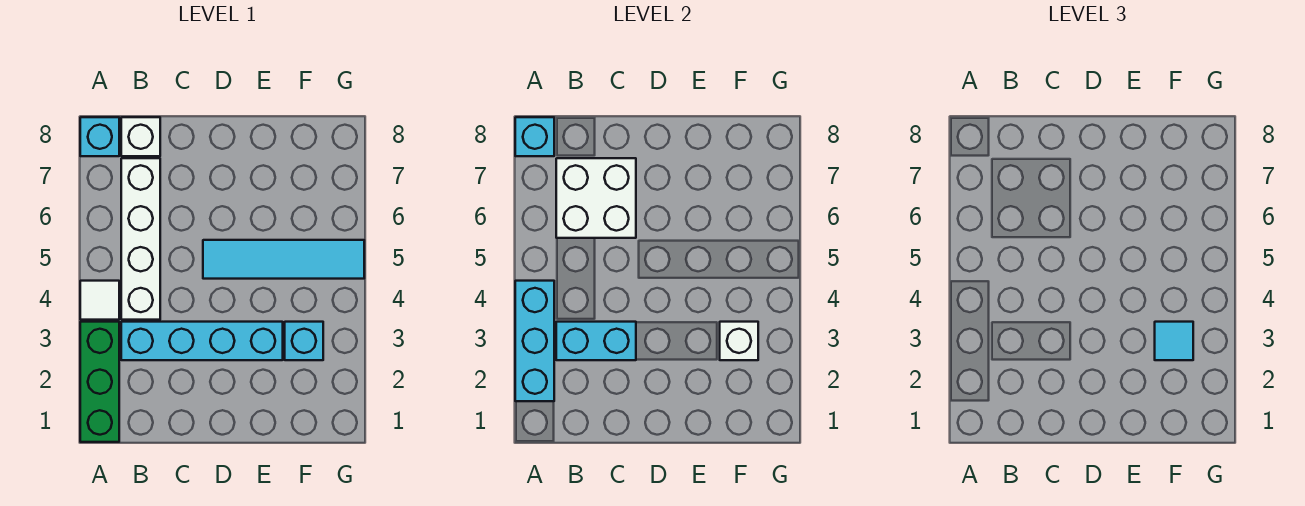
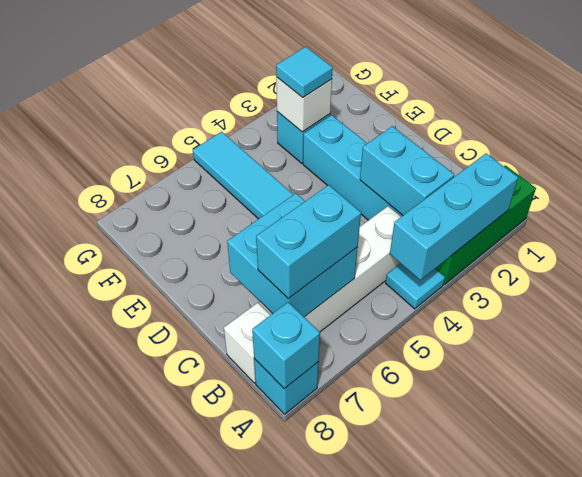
white 1x1 tile [80,281,119,320] -> cyan 1x1 tile [386,263,445,309]
white 2x2 brick [556,158,636,238] -> cyan 2x2 brick [227,193,358,317]
none -> cyan 1x2 brick [256,185,361,299]

